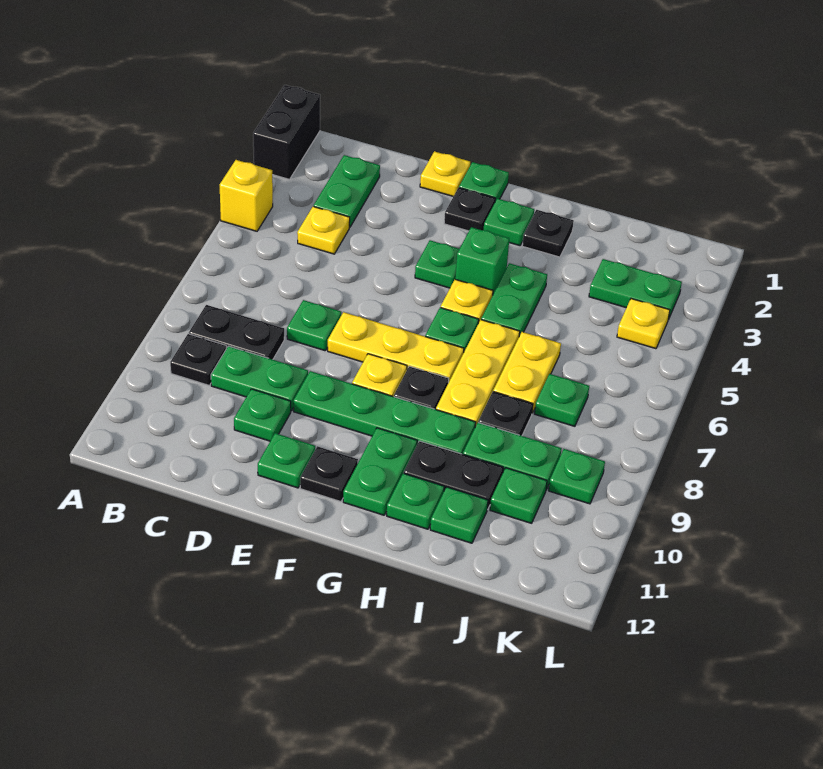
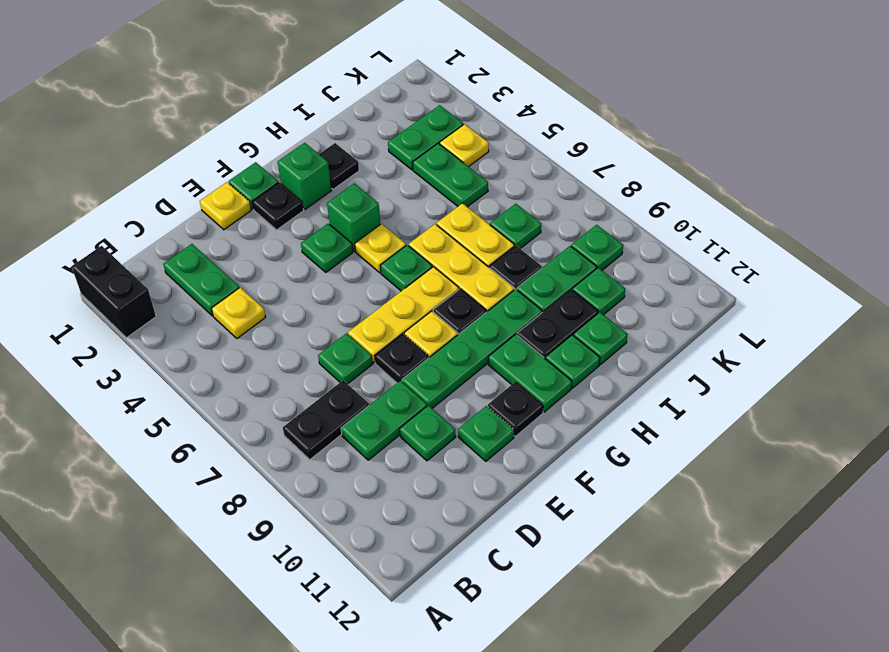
yellow 1x1 brick [220,160,273,231] -> none
black 1x1 plate [170,334,226,385] -> black 1x1 plate moved to [375,334,429,383]
green 1x1 plate [484,199,534,246] -> green 1x1 brick [278,143,332,209]
green 1x2 plate [481,263,547,336] -> green 1x2 plate moved to [413,143,488,207]

